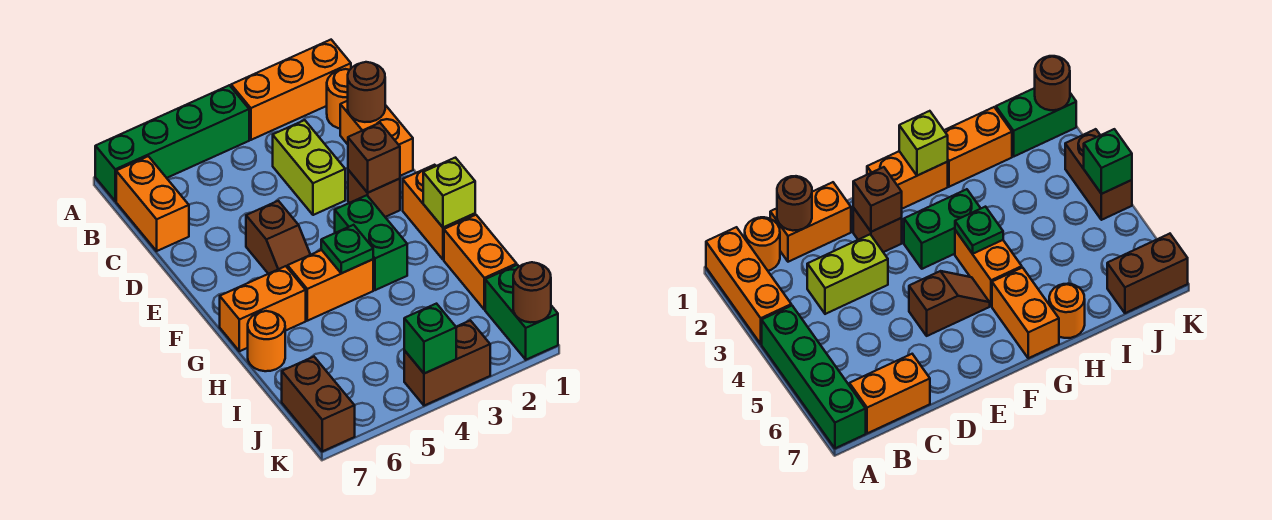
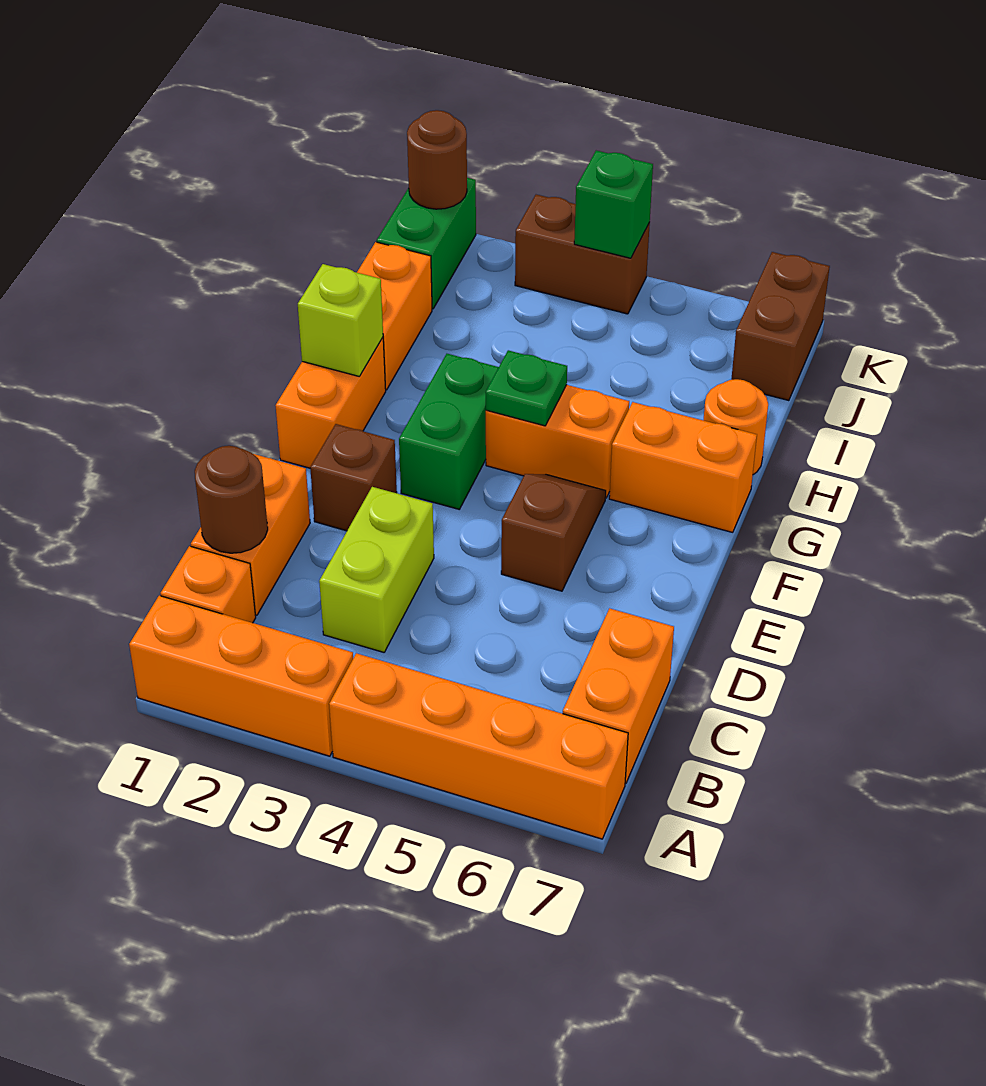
green 1x4 brick [95,85,249,201] -> orange 1x4 brick [329,653,628,839]
orange 1x1 round brick [327,69,349,128] -> orange 1x1 brick [160,546,256,623]
brown 1x1 brick [348,123,400,193] -> none

